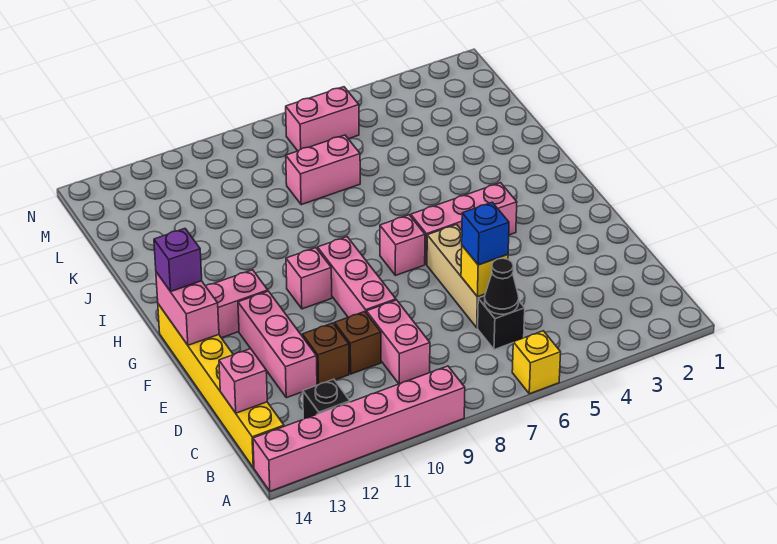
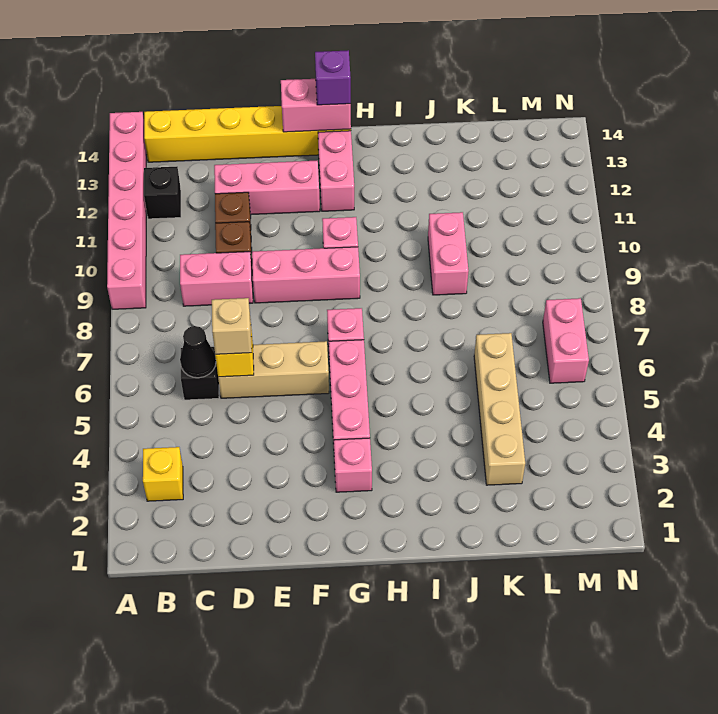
yellow 1x1 brick [512,331,561,394] -> yellow 1x1 brick moved to [143,447,183,501]
pink 1x1 brick [219,349,267,413] -> pink 1x1 brick moved to [334,438,372,492]
blue 1x1 brick [462,202,509,265] -> tan 1x1 brick [212,298,252,354]
none -> tan 1x4 brick [474,333,525,485]
pink 1x2 brick [286,135,360,205] -> pink 1x2 brick moved to [428,212,469,295]

